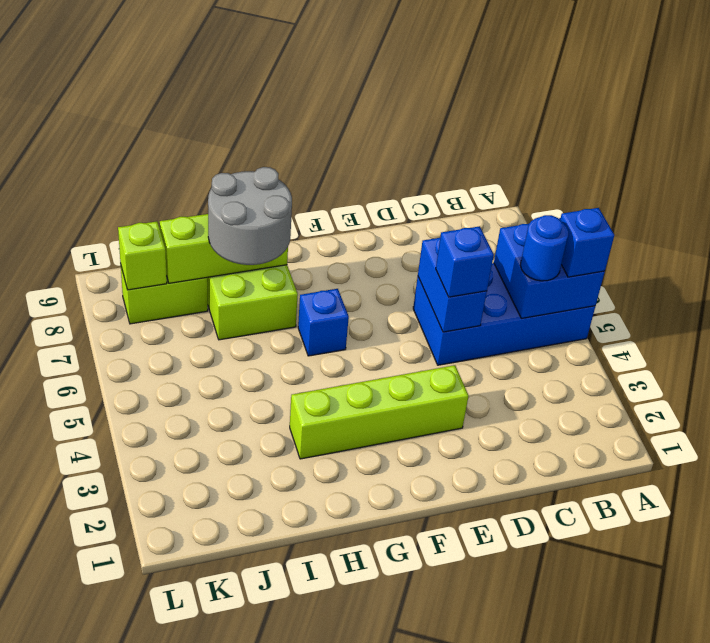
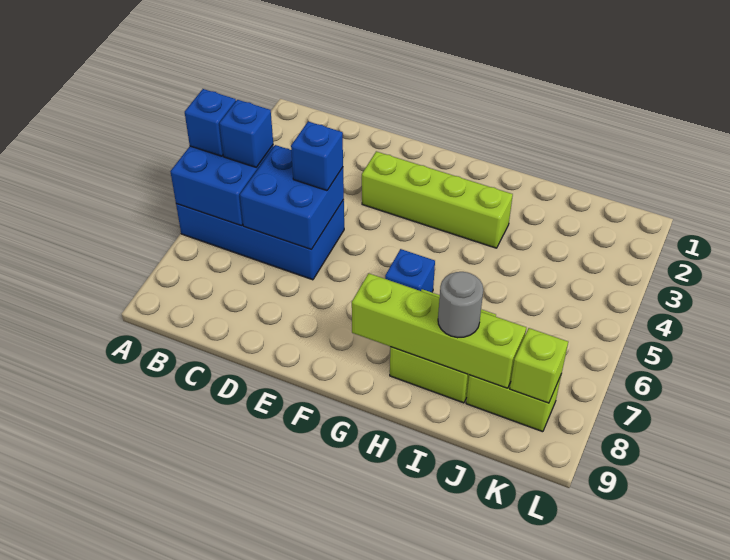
blue 1x1 round brick [520,215,569,281] -> blue 1x1 brick [219,100,273,167]
blue 1x2 brick [418,238,487,332] -> blue 2x2 brick [240,145,344,250]
grey 2x2 round brick [208,167,292,265] -> grey 1x1 round brick [438,272,483,338]
lime 1x3 brick [160,214,288,283] -> lime 1x4 brick [352,273,526,388]

